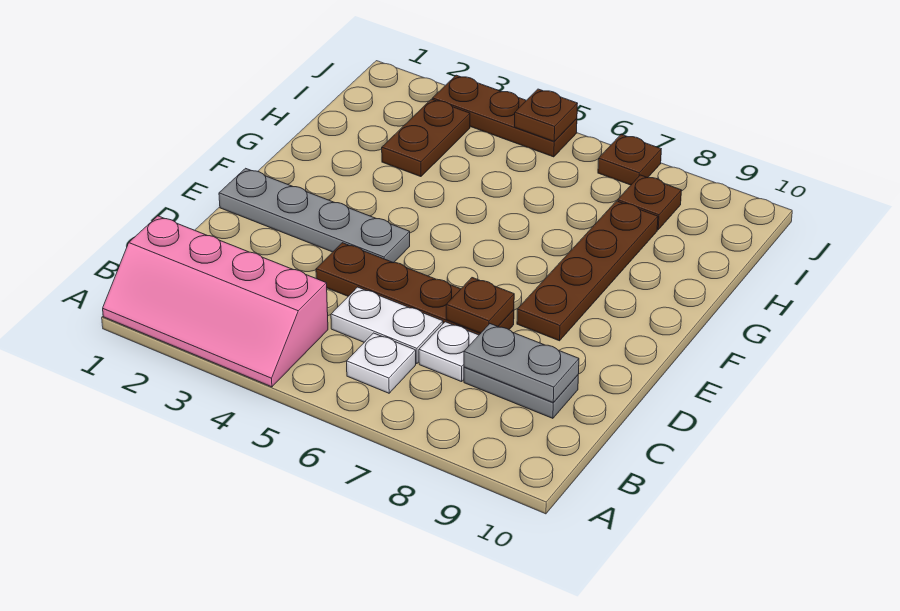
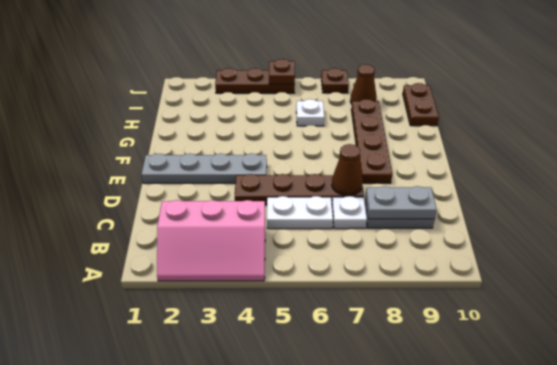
pink 2x4 slope [103,216,328,387] -> pink 2x3 slope [157,200,265,281]
white 1x1 plate [347,333,416,393] -> white 1x1 plate moved to [296,99,324,126]
brown 1x1 plate [446,278,514,333] -> brown 1x1 cone [332,144,363,196]
brown 1x2 plate [382,99,470,177] -> brown 1x2 plate moved to [403,83,439,126]
brown 1x1 plate [618,175,681,230] -> brown 1x1 cone [350,64,377,104]

